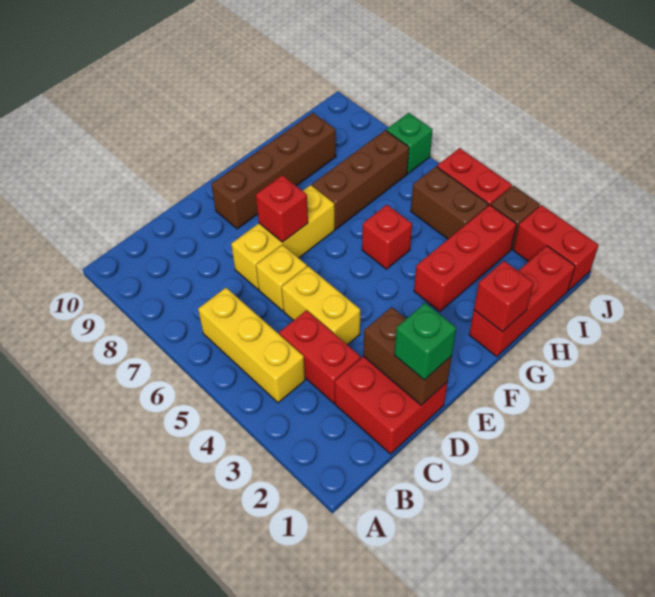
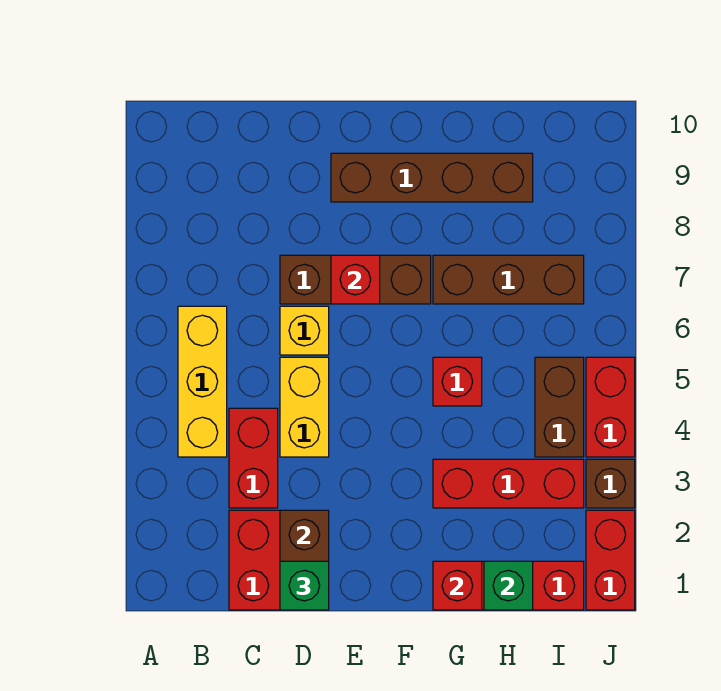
yellow 1x3 brick [231,185,335,289] -> brown 1x3 brick [280,255,431,304]
green 1x1 brick [386,113,433,174] -> green 1x1 brick moved to [484,561,533,610]

